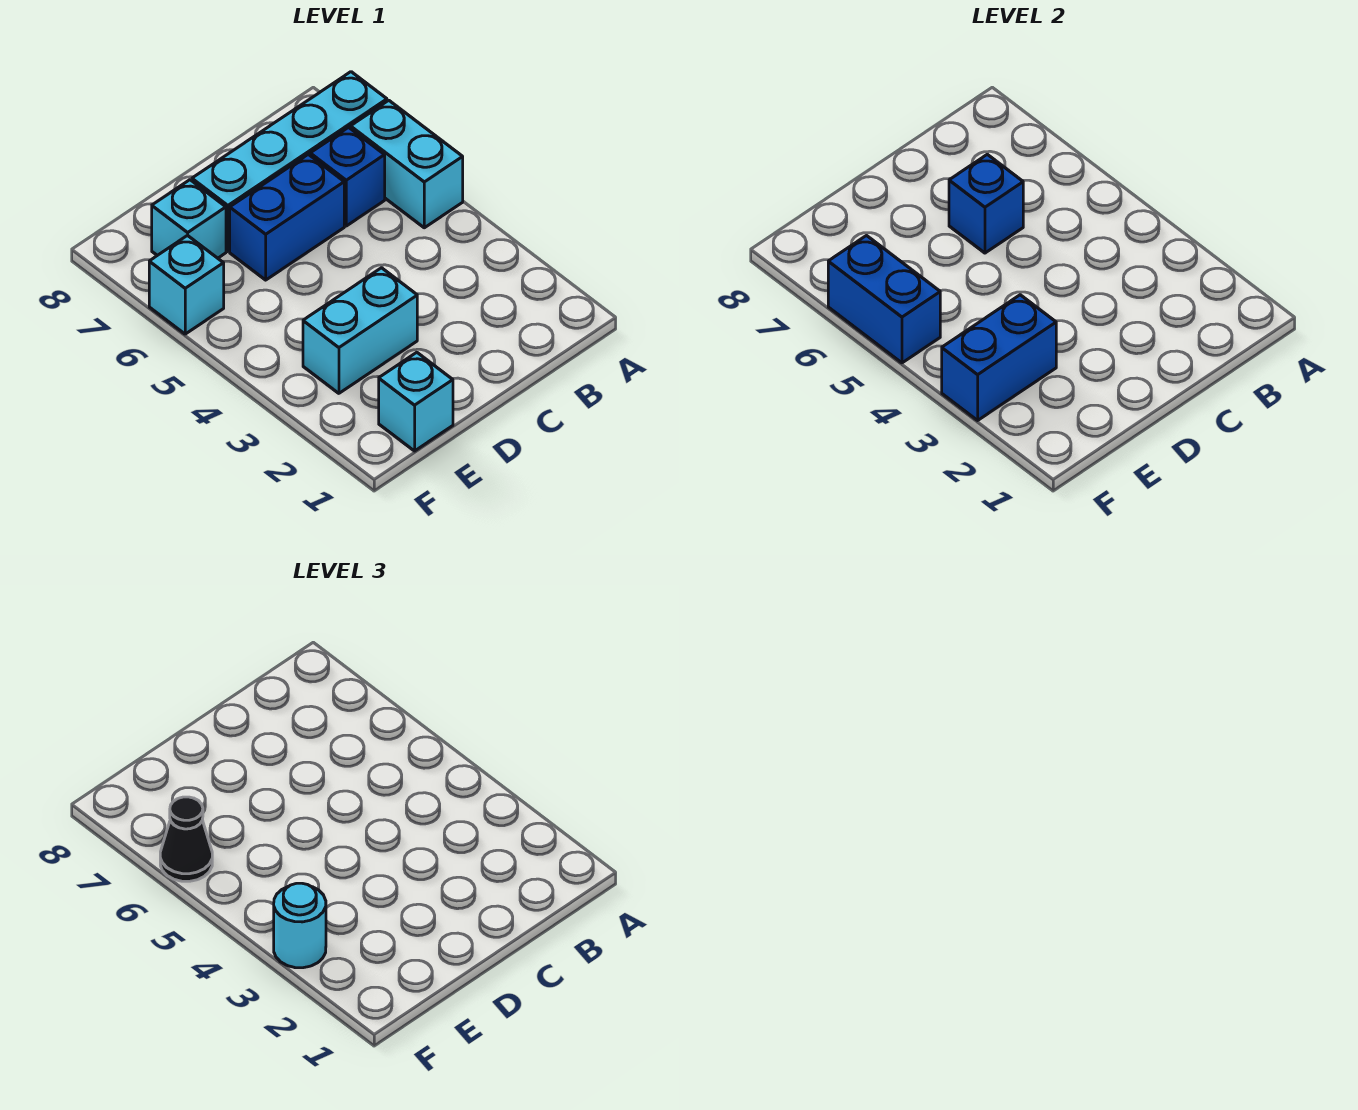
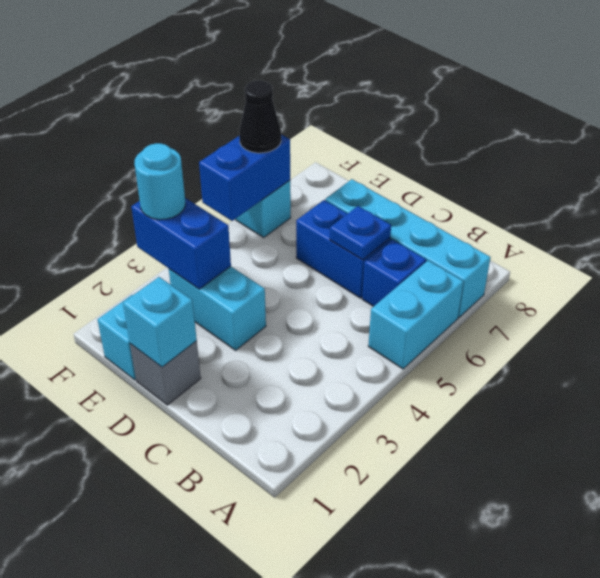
blue 1x1 brick [949,154,1023,253] -> blue 1x1 plate [330,206,391,260]
none -> grey 1x1 brick [130,341,201,405]
cyan 1x1 brick [152,180,226,258] -> cyan 1x1 brick moved to [123,277,197,367]

